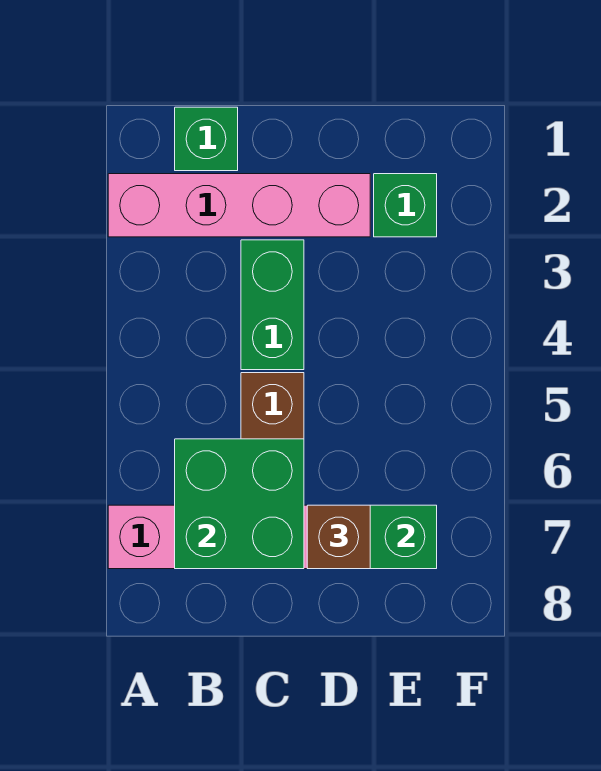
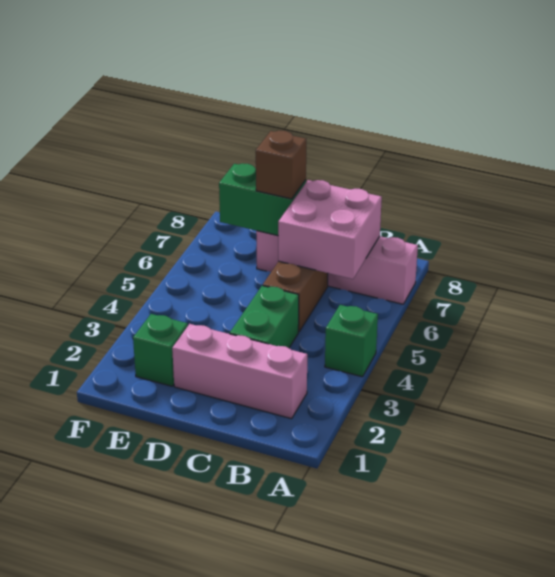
pink 1x4 brick [108,174,370,237] -> pink 1x3 brick [172,324,307,419]
green 1x1 brick [175,107,238,171] -> green 1x1 brick moved to [325,305,378,377]
green 2x2 brick [175,439,304,569] -> pink 2x2 brick [278,180,382,279]

